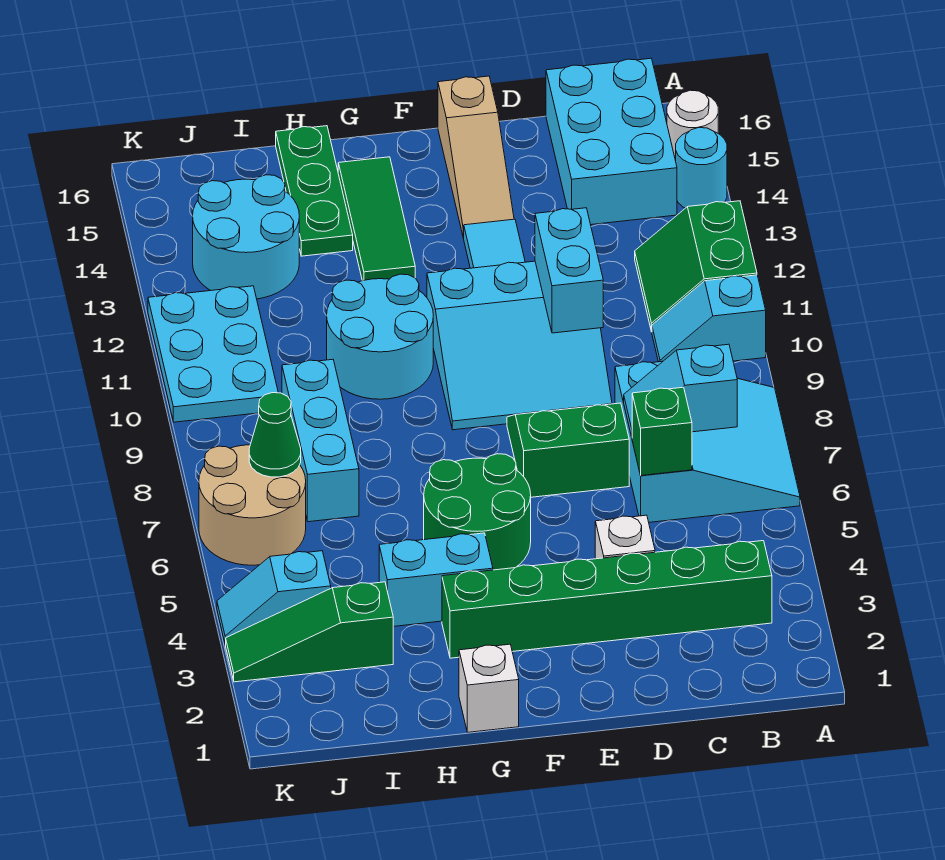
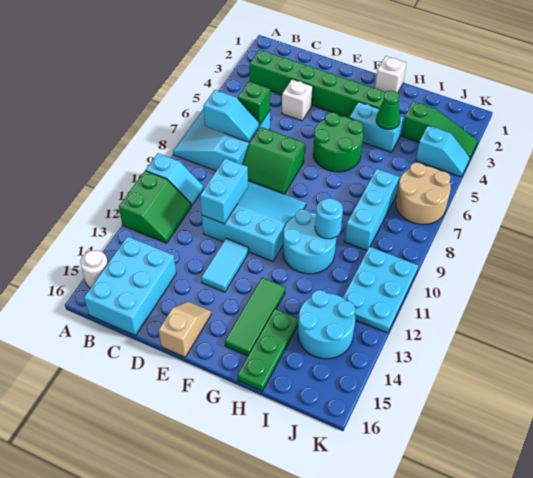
cyan 1x1 round brick [676,128,727,208] -> cyan 1x1 round brick moved to [315,198,343,239]
tan 1x3 slope [438,76,514,238] -> tan 1x2 slope [159,302,211,357]
green 1x1 cone [249,393,301,477] -> green 1x1 cone moved to [376,91,400,129]

